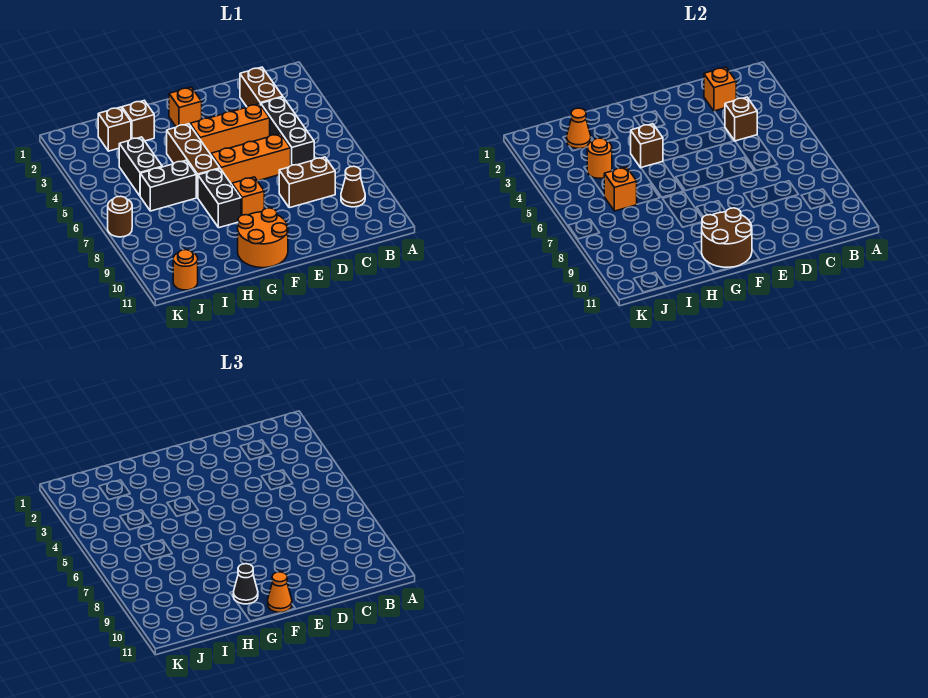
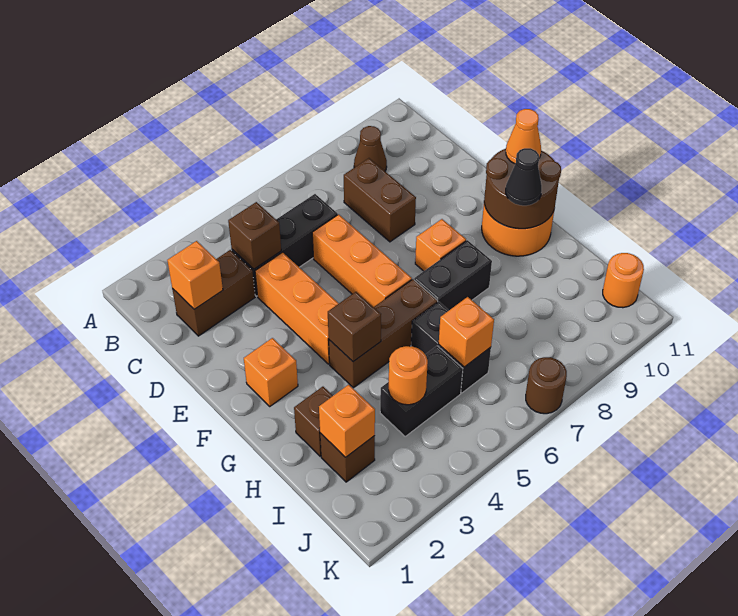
orange 1x1 cone [566,108,591,149] -> orange 1x1 brick [319,385,375,457]

